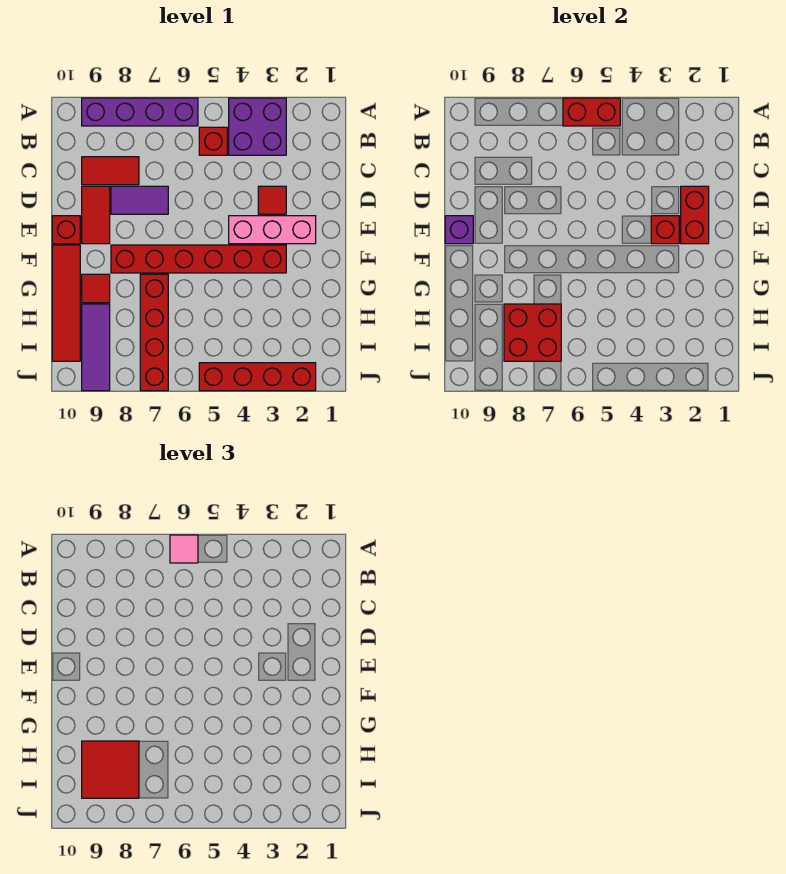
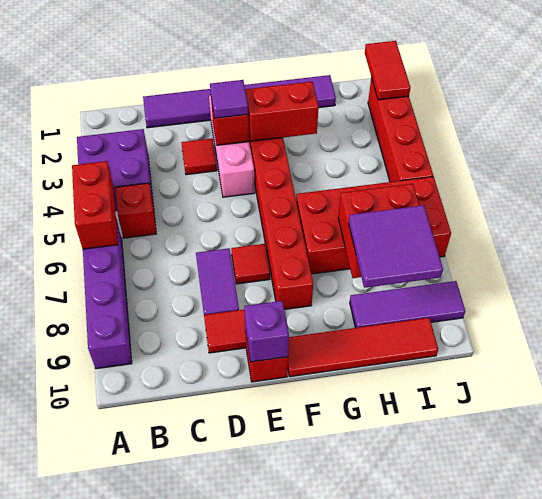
pink 1x1 tile [170,535,198,563] -> none
none -> purple 1x6 tile [143,75,336,128]
red 1x2 tile [82,157,139,185] -> red 1x2 tile moved to [365,41,411,100]
red 1x2 brick [681,186,709,244] -> red 1x2 brick moved to [245,82,319,141]
none -> purple 1x1 tile [210,80,248,118]
red 1x4 brick [140,274,168,391] -> red 2x4 brick [296,177,451,274]
red 1x1 tile [82,274,110,303] -> red 1x1 tile moved to [231,244,270,284]
red 2x2 tile [82,741,139,798] -> purple 2x2 tile [349,205,443,288]

